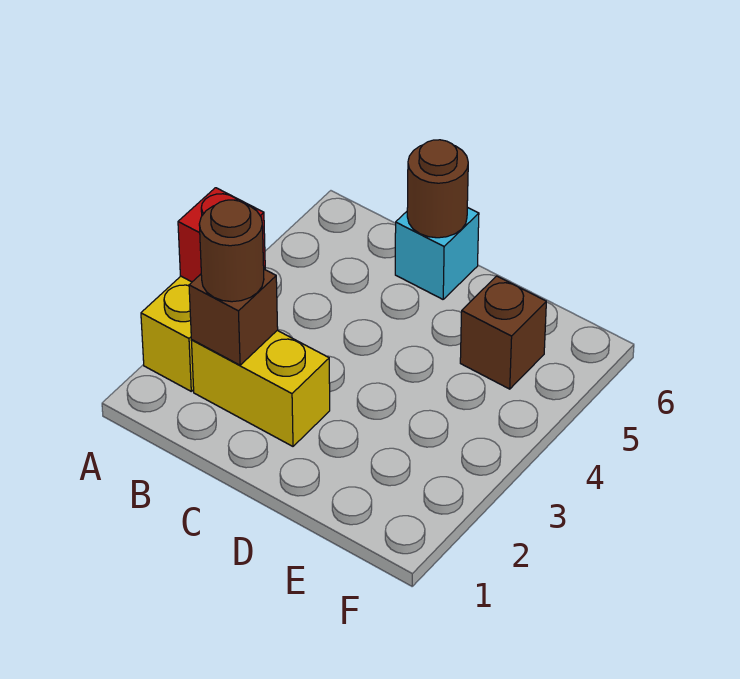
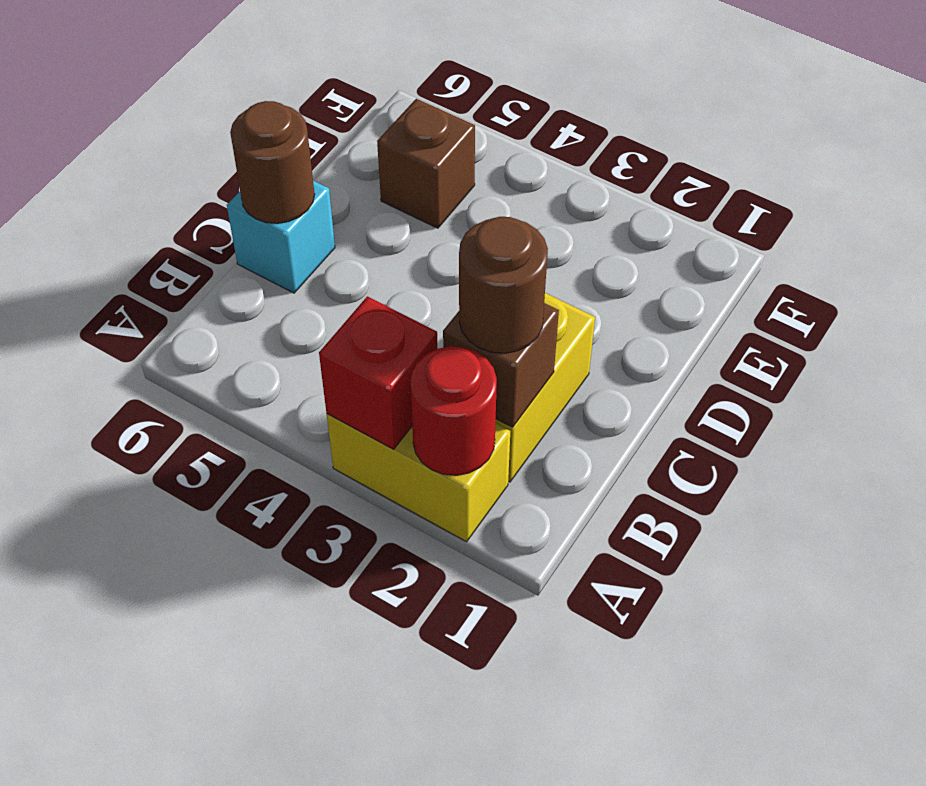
none -> red 1x1 round brick [410,346,497,475]

